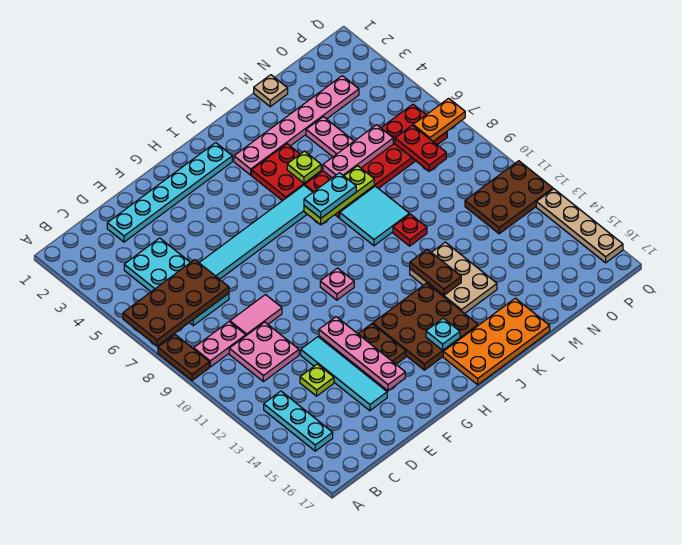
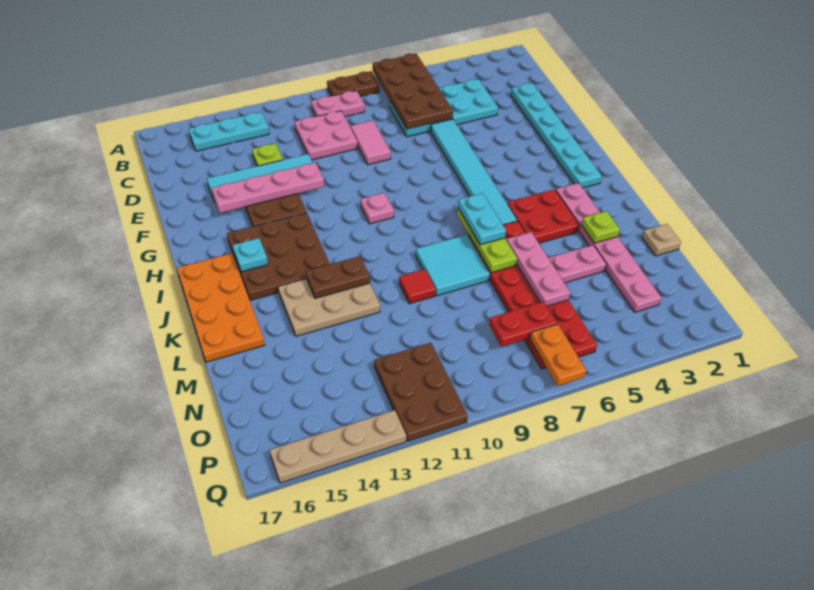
pink 1x2 plate [194,322,246,367] -> pink 1x2 plate turned to [311,91,365,117]
lime 1x1 plate [287,151,321,183] -> lime 1x1 plate moved to [582,211,620,243]
red 1x1 plate [393,214,427,246] -> red 1x1 tile [399,269,436,304]

